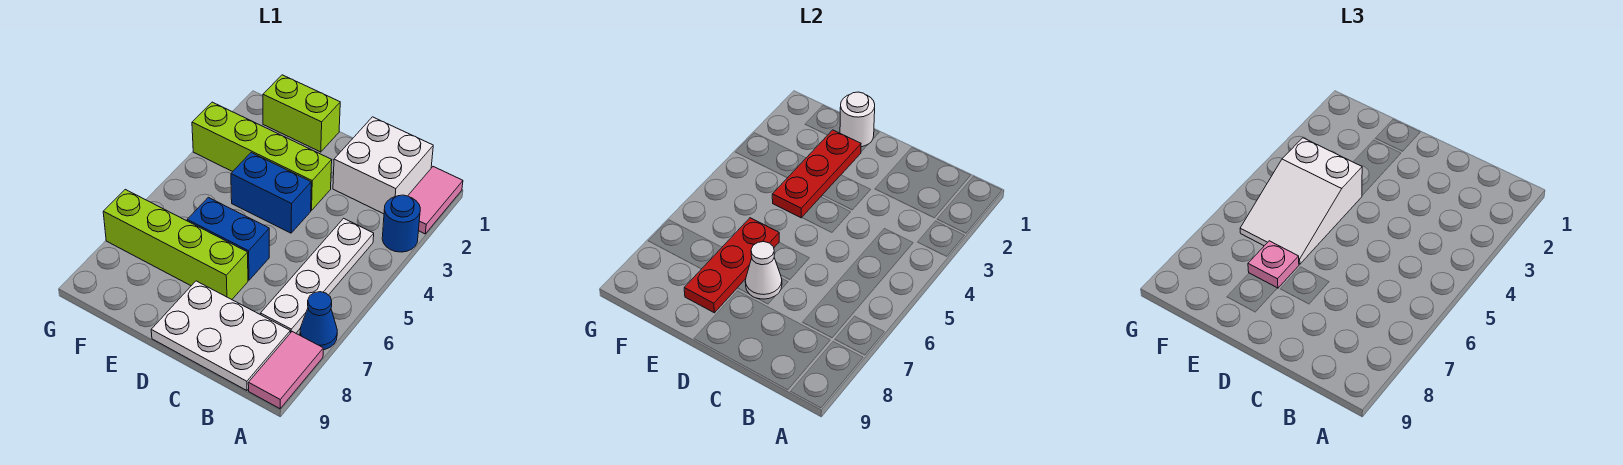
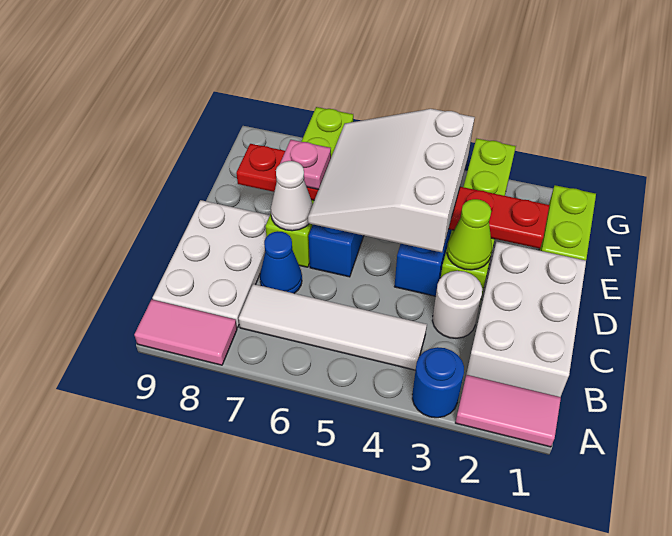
blue 1x1 cone [300,292,337,350] -> blue 1x1 cone moved to [260,231,302,293]
white 2x2 brick [333,117,433,214] -> white 2x3 brick [466,242,586,397]
white 1x4 plate [261,218,374,333] -> white 1x4 tile [239,284,427,370]
none -> lime 1x1 cone [447,199,492,270]
white 1x1 round brick [840,92,875,147] -> white 1x1 round brick moved to [432,271,482,338]
white 2x3 slope [1240,138,1362,264] -> white 3x3 slope [308,109,475,252]

